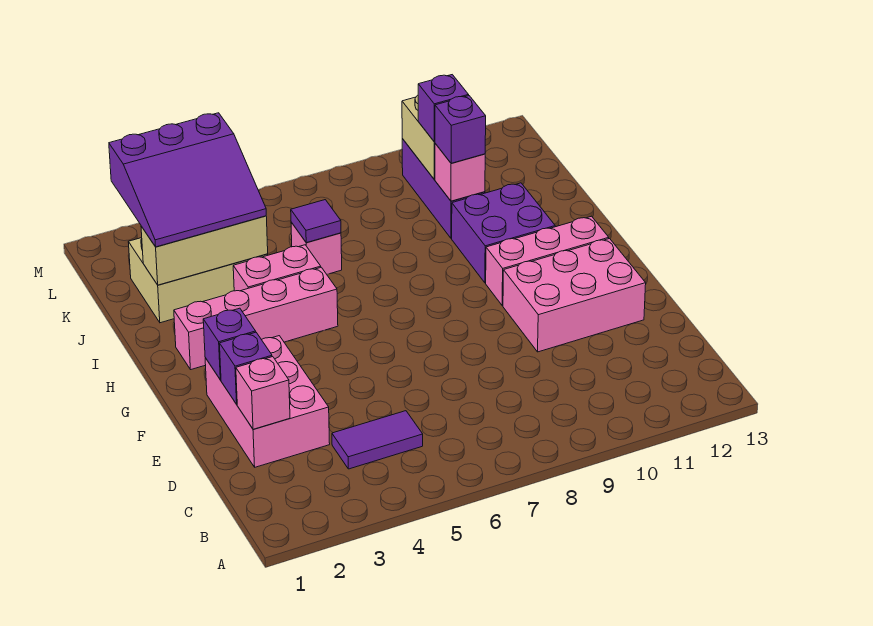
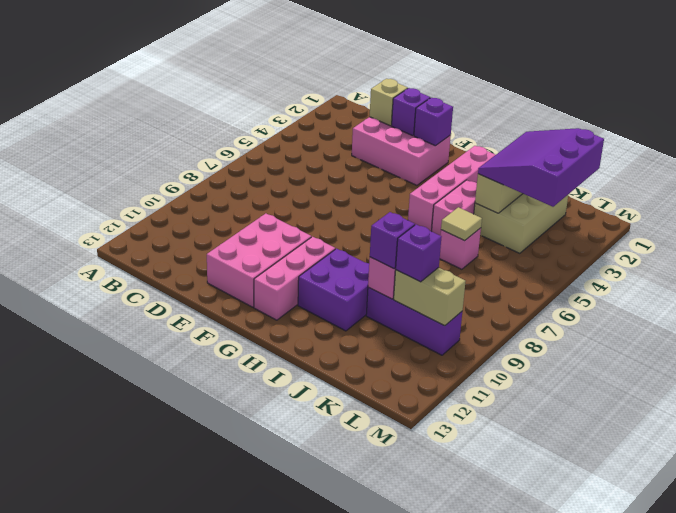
purple 1x2 tile [332,411,423,469] -> none
pink 1x1 brick [236,357,290,429] -> tan 1x1 brick [370,79,408,126]
purple 1x1 tile [291,200,341,243] -> tan 1x1 tile [441,207,482,241]

